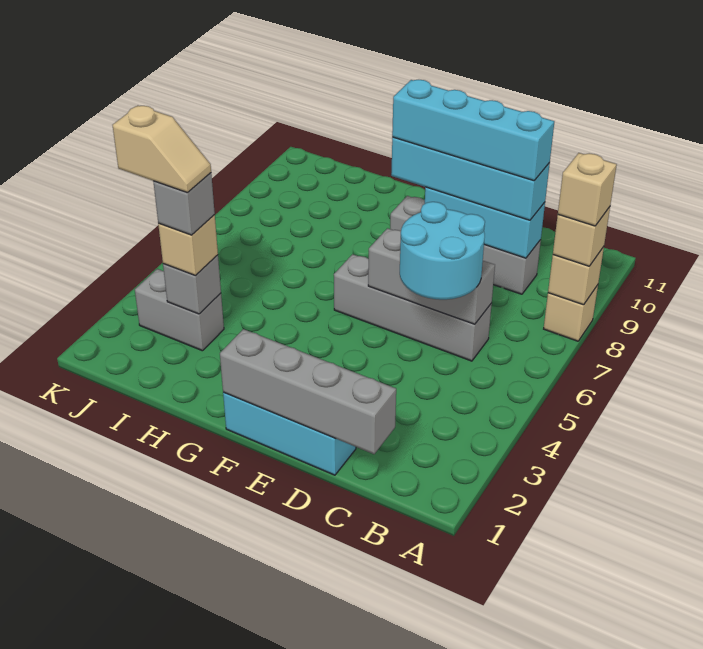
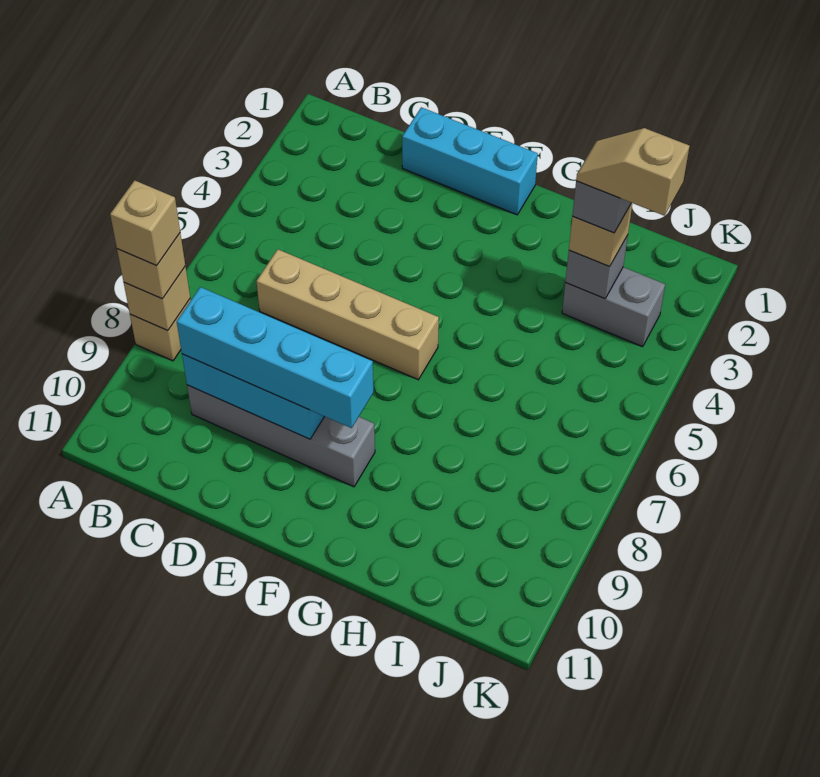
grey 1x4 brick [220,329,396,454] -> none
cyan 2x2 round brick [400,202,485,300] -> none
grey 1x4 brick [334,254,492,361] -> tan 1x4 brick [256,249,439,380]
grey 1x3 brick [368,228,495,324] -> none
cyan 1x4 brick [392,80,554,181] -> none

